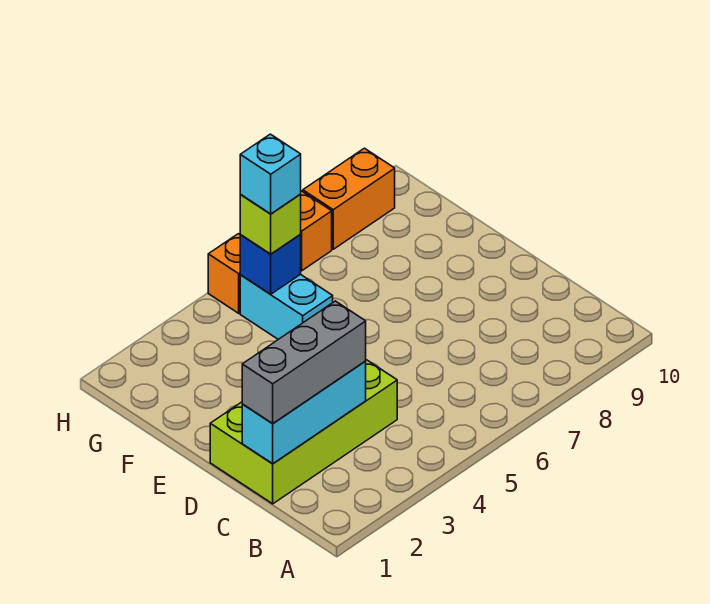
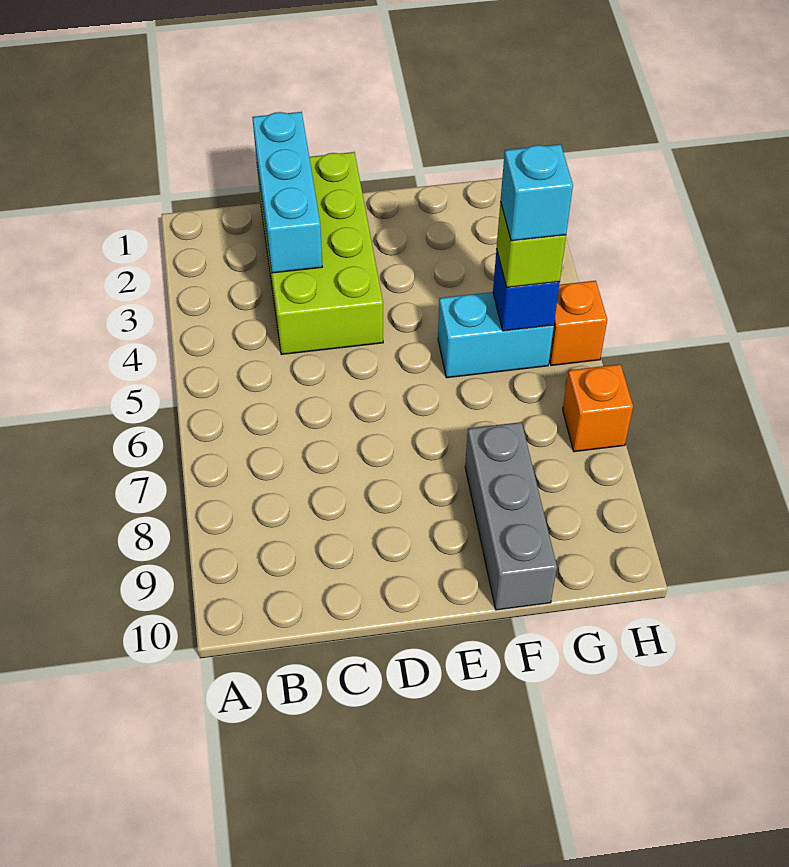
grey 1x3 brick [242,301,366,424] -> grey 1x3 brick moved to [465,422,557,610]
orange 1x2 brick [303,148,395,249] -> none

